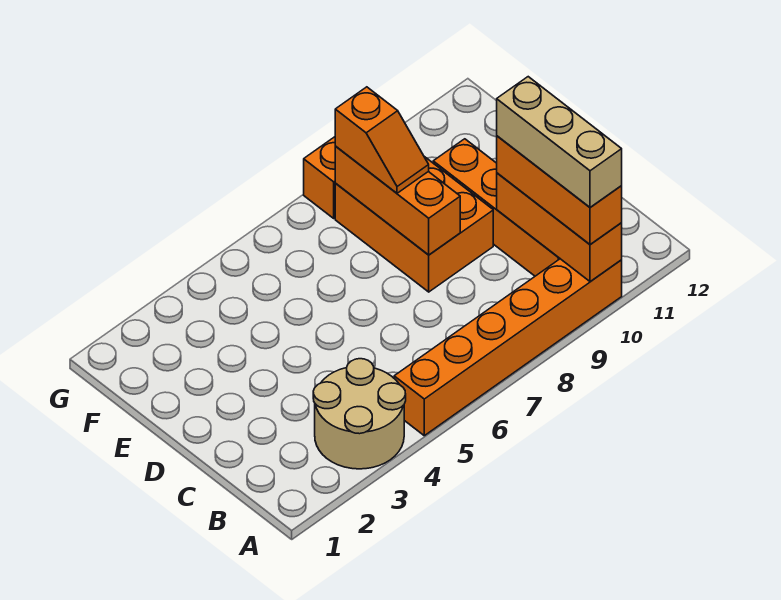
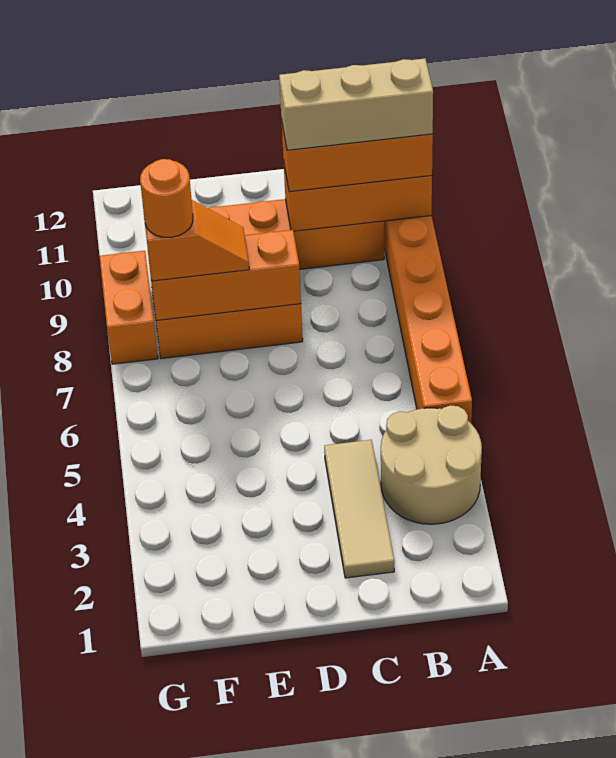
none -> tan 1x3 tile [324,440,394,578]
none -> orange 1x1 round brick [140,159,193,237]

